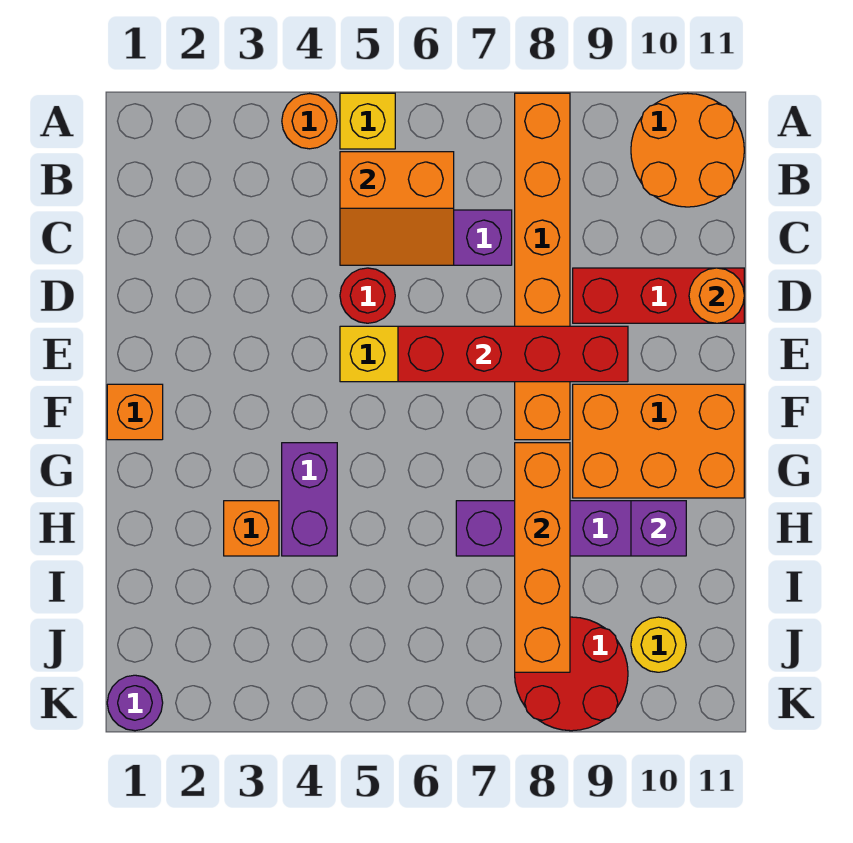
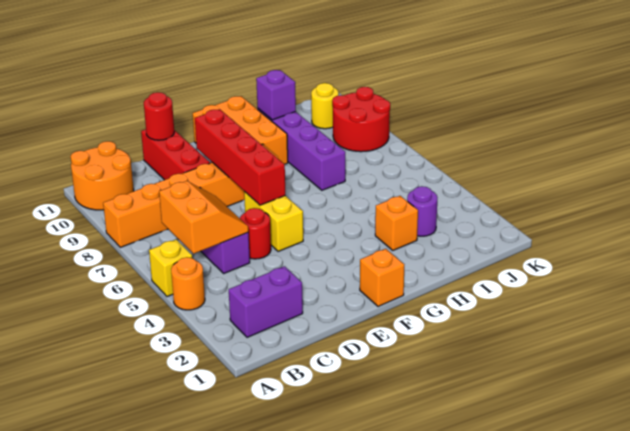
orange 1x1 round brick [689,268,744,323] -> red 1x1 round brick [144,92,174,140]
purple 1x2 brick [282,443,337,556] -> purple 1x2 brick moved to [229,266,303,337]
orange 1x4 brick [515,443,570,672] -> none
purple 1x1 round brick [107,675,163,731] -> purple 1x1 round brick moved to [407,186,438,236]

